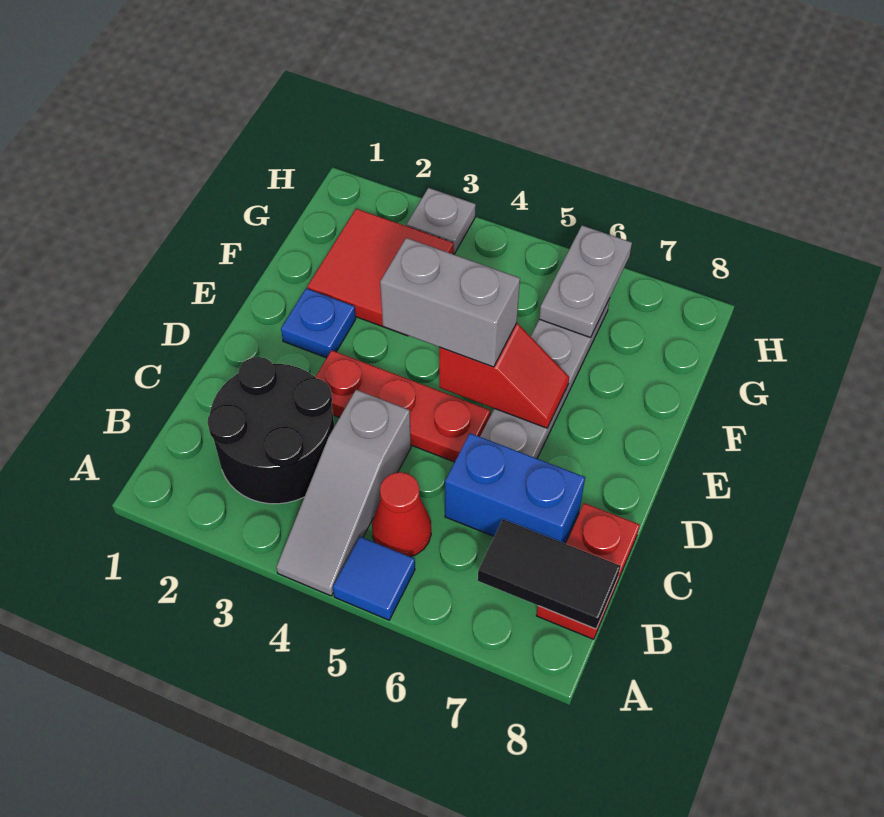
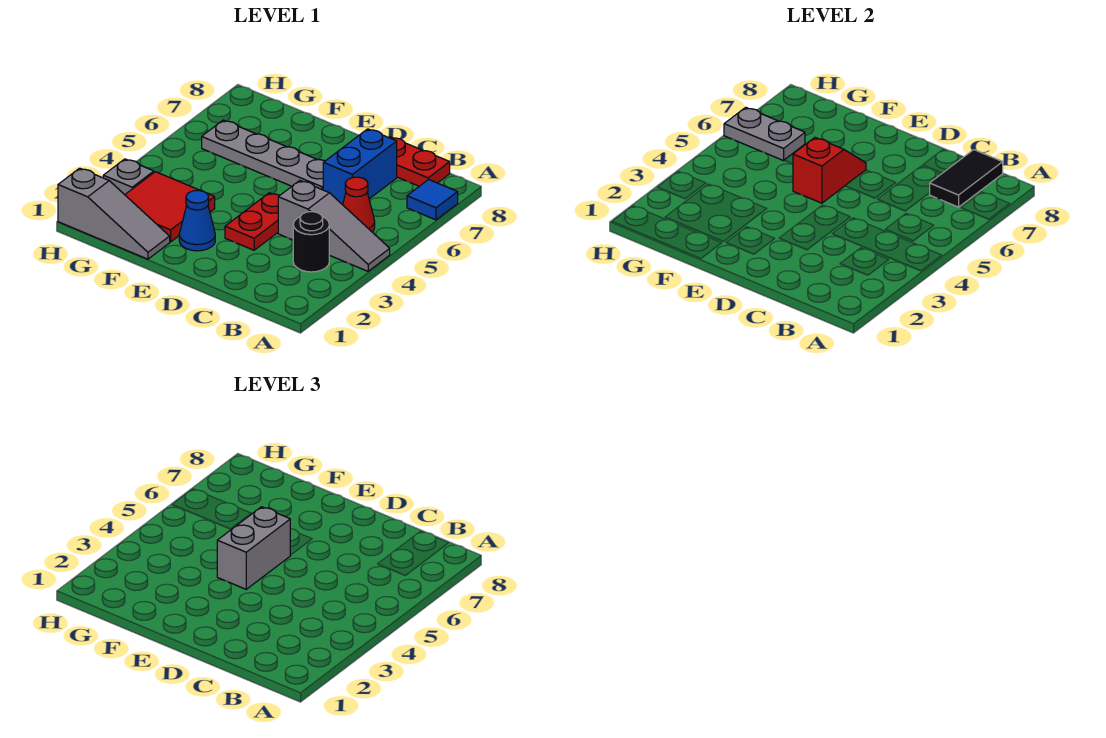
blue 1x1 tile [333,537,415,620] -> blue 1x1 tile moved to [407,179,458,220]
black 2x2 round brick [207,357,334,504] -> black 1x1 round brick [293,212,329,272]
red 1x3 plate [316,350,490,462] -> red 1x2 plate [225,193,280,250]
blue 1x1 plate [281,288,356,358] -> blue 1x1 cone [179,190,215,251]
none -> grey 1x3 slope [58,168,170,259]

